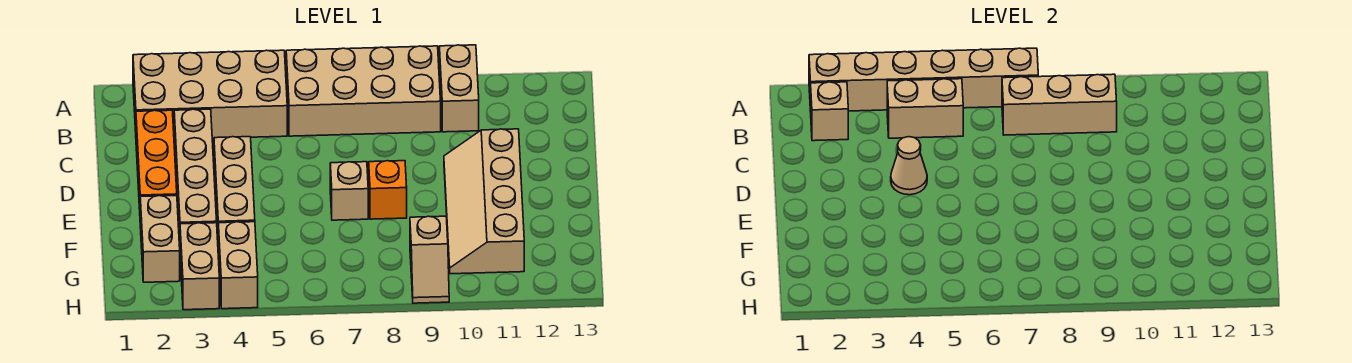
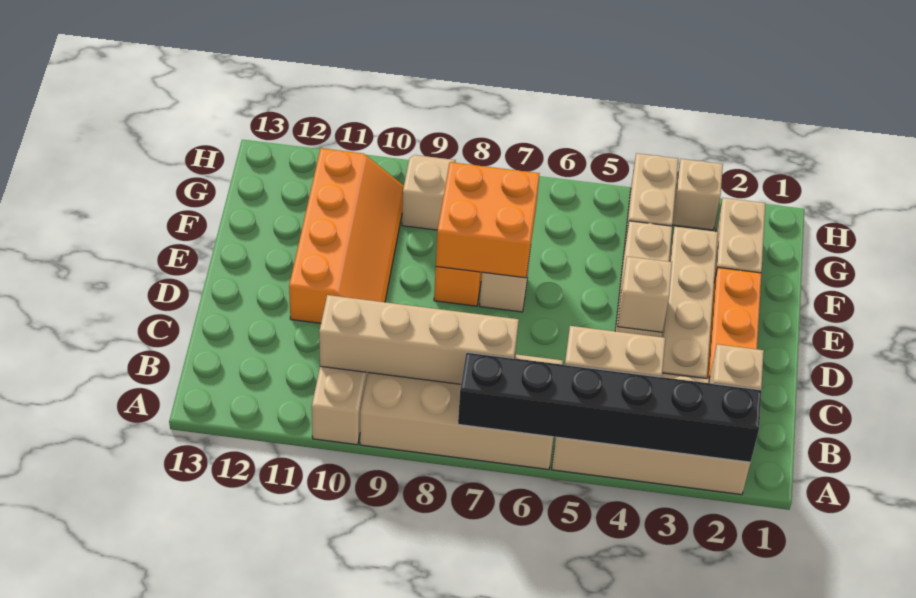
tan 1x6 brick [809,48,1038,112] -> black 1x6 brick [458,352,761,462]
tan 1x3 brick [1002,74,1117,135] -> tan 1x4 brick [319,295,519,384]
tan 1x1 cone [891,137,927,195] -> tan 1x1 brick [618,257,672,332]
tan 2x4 slope [444,129,524,274] -> orange 2x4 slope [289,148,404,323]
none -> orange 2x2 brick [436,162,540,278]
tan 1x2 brick [180,223,219,310] -> tan 1x1 brick [672,159,723,230]

